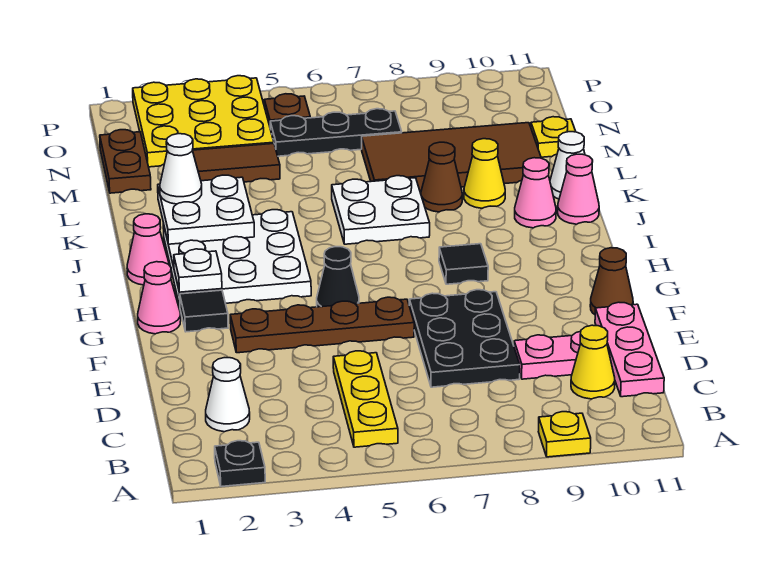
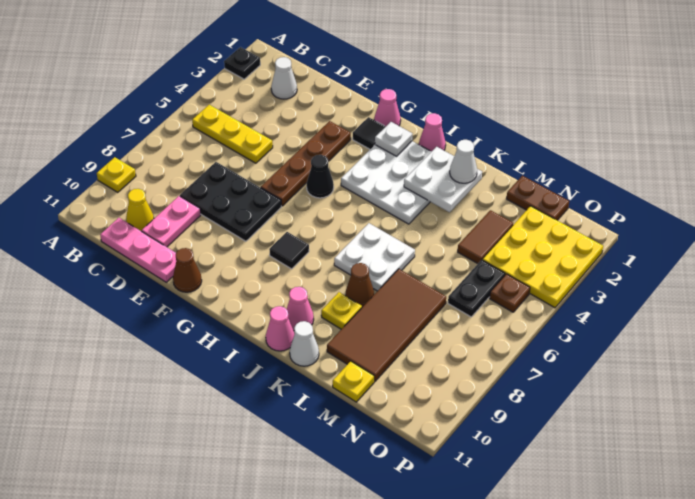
yellow 1x1 cone [464,139,505,208] -> yellow 1x1 plate [321,292,362,329]
black 1x3 plate [270,109,402,156] -> black 1x2 plate [448,260,505,317]

